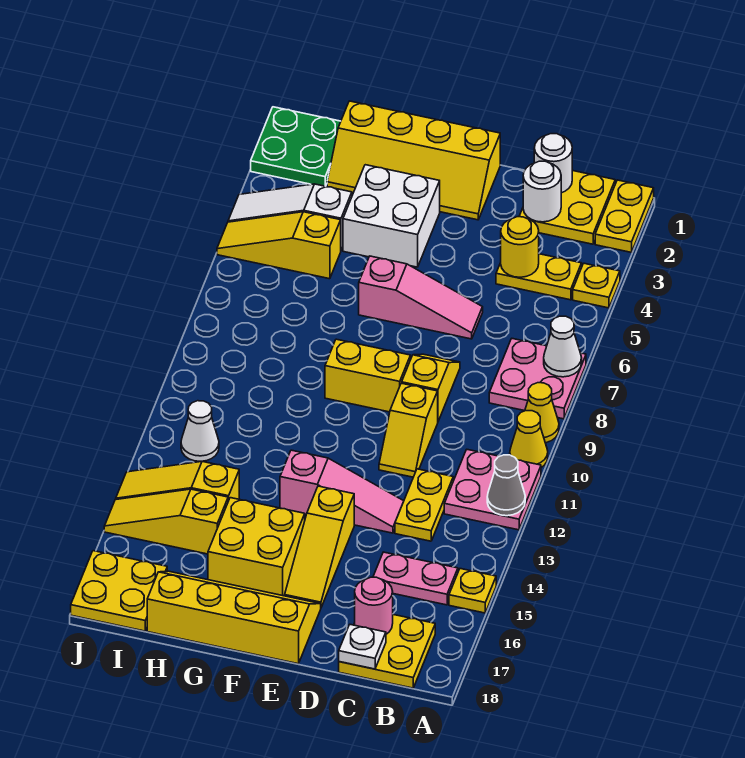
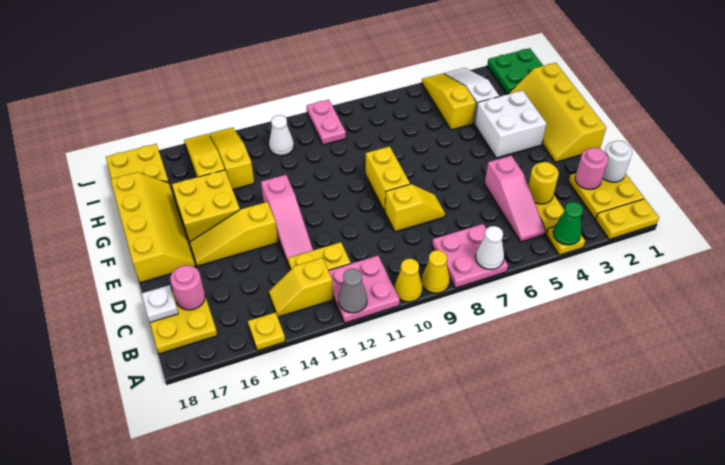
none -> green 1x1 cone [553,202,583,245]
pink 1x2 plate [373,552,458,605] -> pink 1x2 plate moved to [307,100,346,145]
white 1x1 round brick [523,161,561,222] -> pink 1x1 round brick [575,148,608,190]
pink 1x3 slope [359,256,483,339] -> pink 1x3 slope moved to [485,156,545,242]
yellow 1x2 slope [379,383,438,477] -> yellow 1x2 slope moved to [269,258,333,317]

